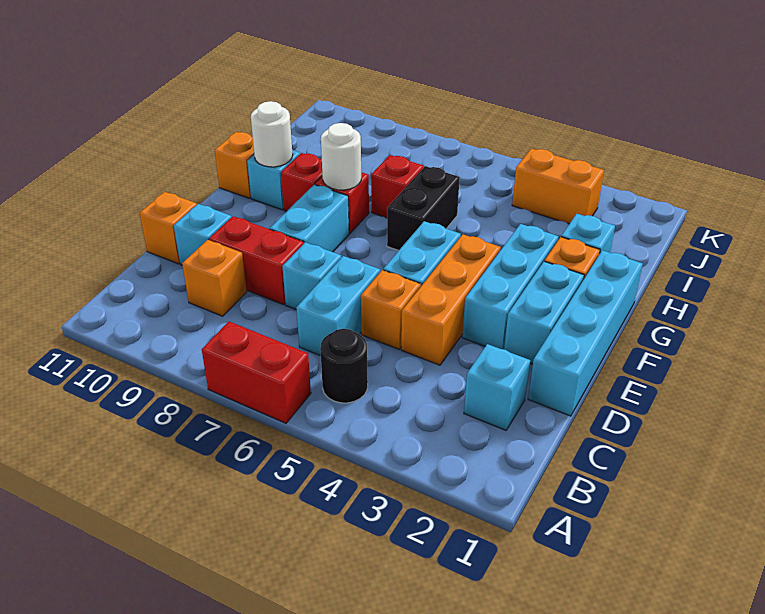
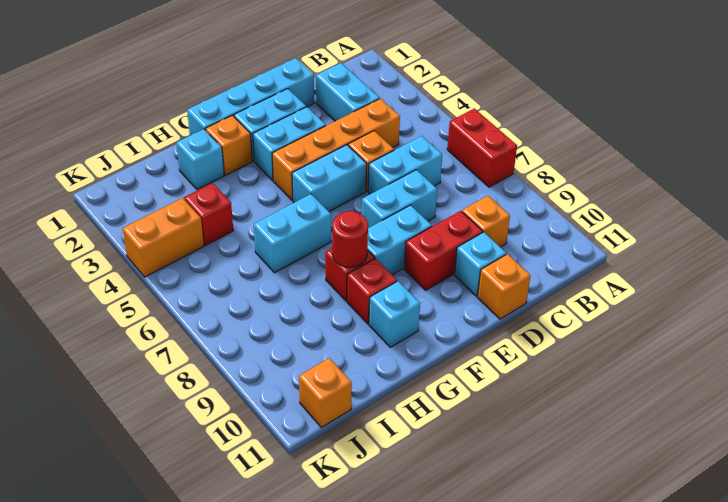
black 1x1 round brick [320,329,368,403] -> none
cyan 1x1 brick [464,344,530,430] -> cyan 1x2 brick [316,63,380,121]
orange 1x3 brick [401,234,501,365] -> orange 1x4 brick [272,99,400,200]
cyan 1x1 brick [282,242,341,309] -> cyan 1x2 brick [362,170,437,228]
red 1x2 brick [209,216,304,305] -> red 1x2 brick turned to [404,211,483,290]
cyan 1x3 brick [462,224,559,349] -> cyan 1x2 brick [253,107,326,180]
black 1x2 brick [387,166,460,251] -> cyan 1x2 brick [254,194,331,273]
white 1x1 round brick [321,123,361,190] -> red 1x1 round brick [332,211,368,267]
white 1x1 round brick [251,101,293,167] -> none
orange 1x1 brick [215,132,254,198] -> orange 1x1 brick moved to [299,358,352,427]
red 1x1 brick [371,155,423,218] -> red 1x1 brick moved to [184,183,233,245]
orange 1x2 brick [512,148,604,224] -> orange 1x2 brick turned to [122,198,204,277]

